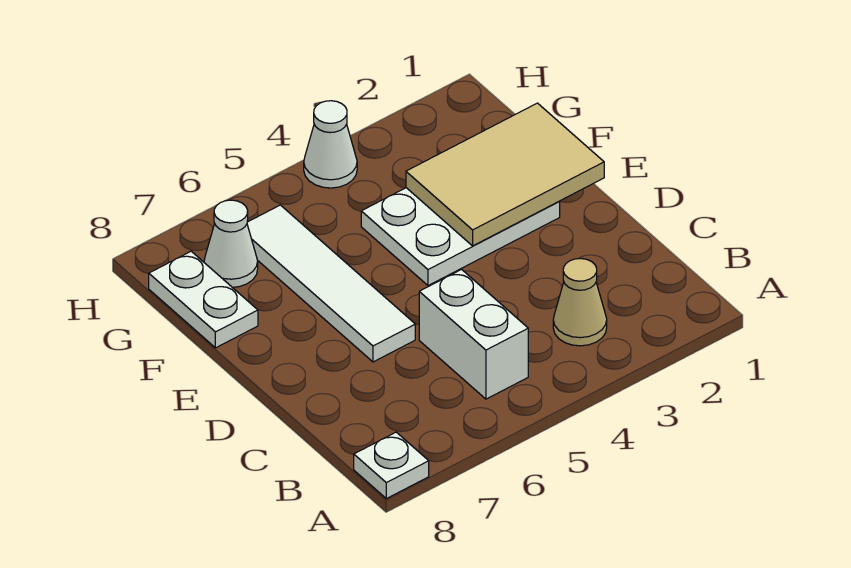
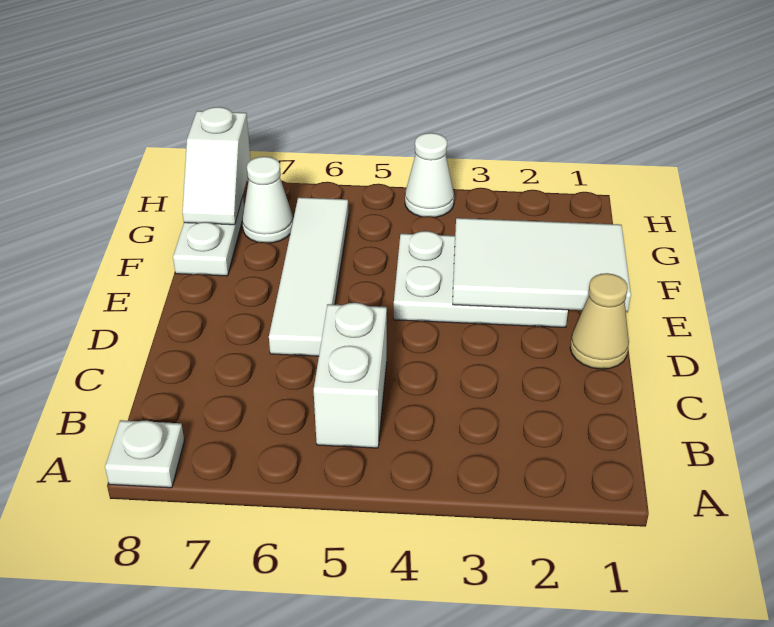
tan 1x1 cone [553,258,607,346] -> tan 1x1 cone moved to [570,273,629,369]
tan 2x3 tile [406,103,604,246] -> white 2x3 tile [453,218,631,312]
none -> white 1x2 slope [182,107,251,225]

